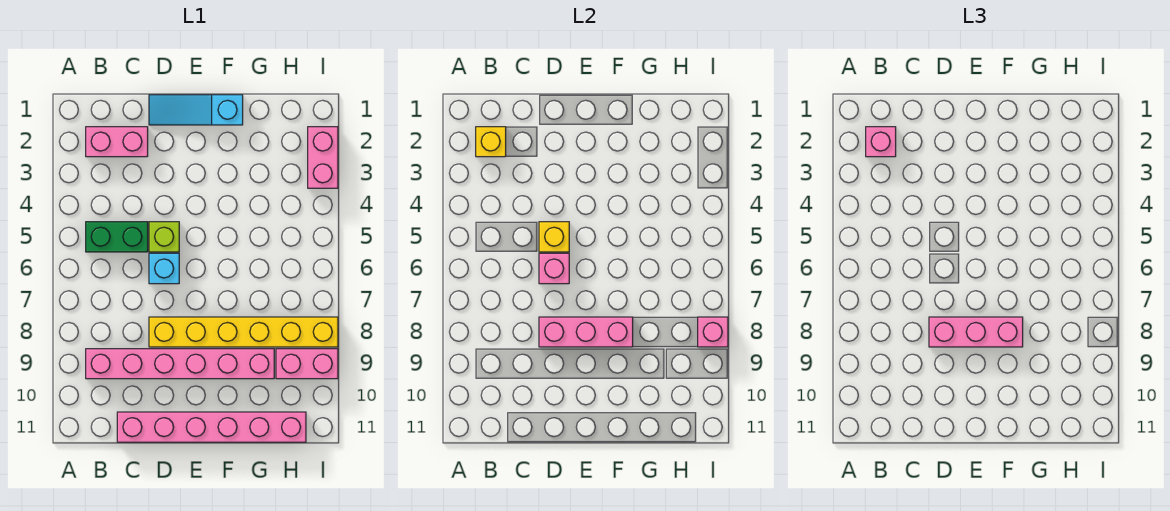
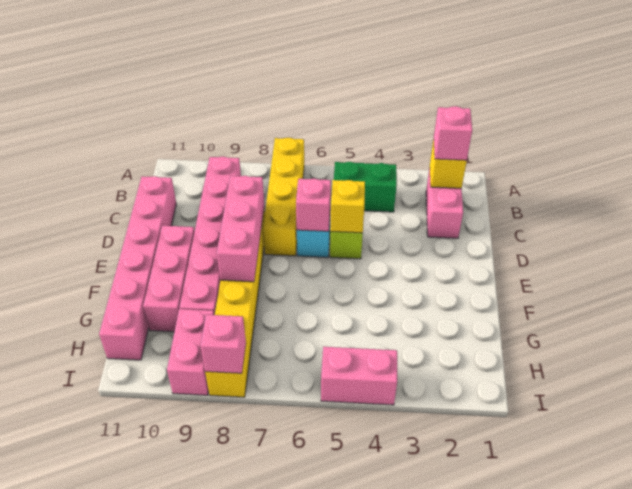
none -> yellow 1x4 brick [263,138,304,256]
green 1x2 brick [86,222,148,252] -> green 1x2 brick turned to [334,162,397,212]
cyan 1x3 slope [149,95,243,125] -> none
pink 1x3 brick [929,317,1023,347] -> pink 1x3 brick moved to [143,226,195,332]
pink 1x2 brick [308,127,338,188] -> pink 1x2 brick moved to [321,347,397,405]

